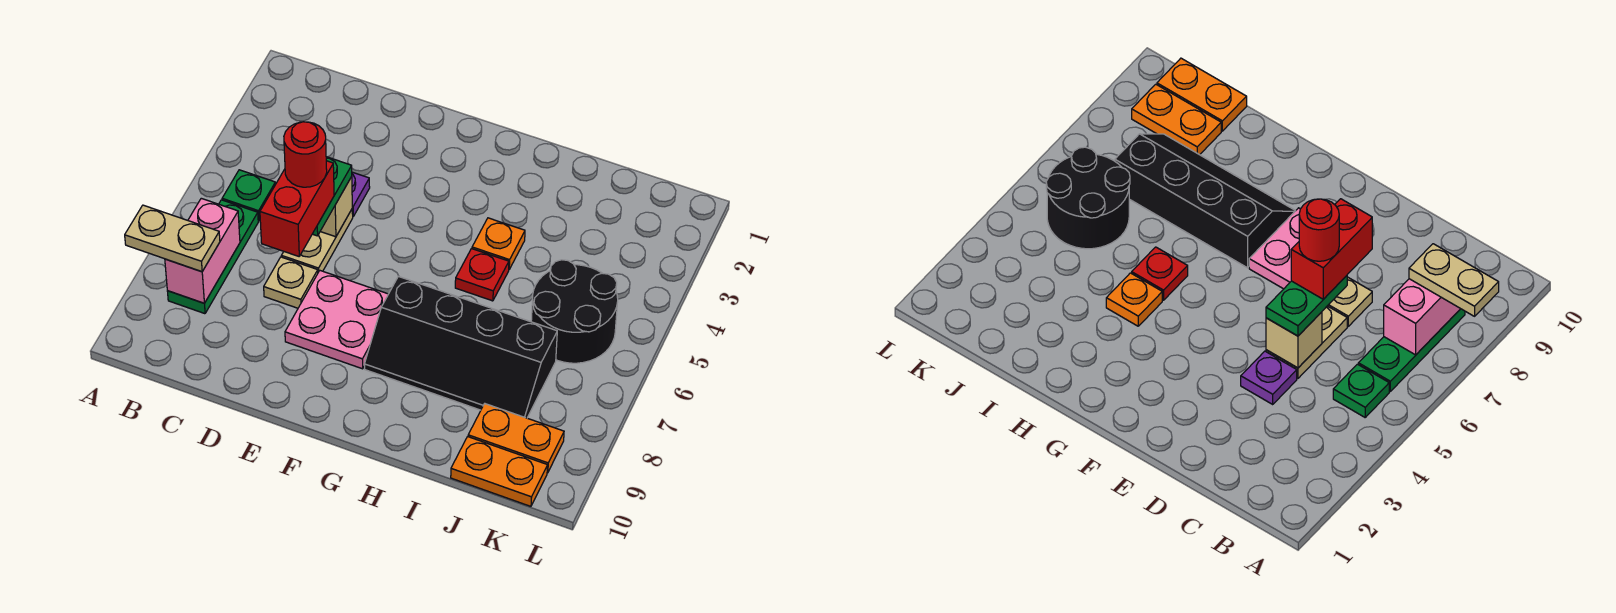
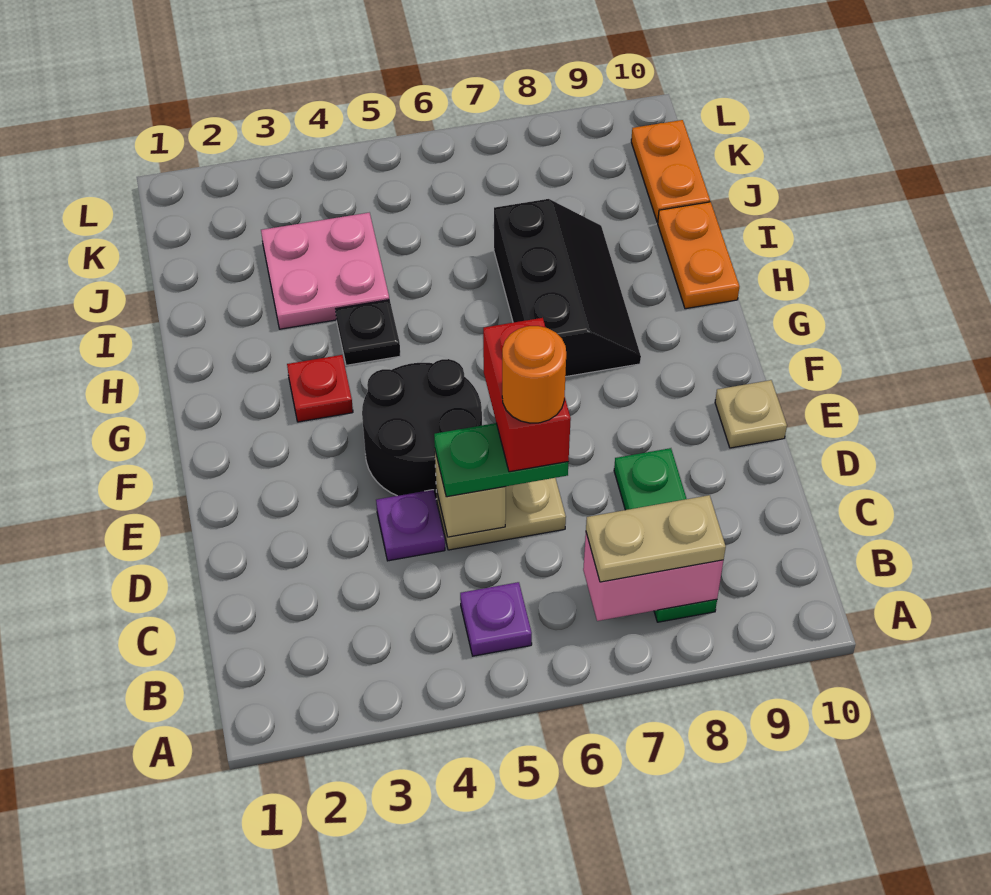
tan 1x2 plate [125,205,220,272] -> tan 1x2 plate turned to [586,495,726,582]
green 1x1 plate [222,170,276,221] -> purple 1x1 plate [460,582,532,656]
green 1x3 plate [167,200,258,314] -> green 1x3 plate turned to [614,448,717,622]
red 1x2 brick [260,161,334,256] -> red 1x2 brick turned to [483,318,571,472]
red 1x1 round brick [284,122,327,187] -> orange 1x1 round brick [502,326,566,423]
tan 1x1 plate [264,257,318,308] -> tan 1x1 plate moved to [715,380,787,448]
pink 2x2 plate [285,271,388,369] -> pink 2x2 plate moved to [261,213,389,329]
black 2x4 slope [364,276,557,418] -> black 2x3 slope [494,199,641,377]
orange 1x1 plate [472,218,525,269] -> black 1x1 plate [336,300,400,365]
red 1x1 plate [455,249,509,301] -> red 1x1 plate moved to [287,355,353,422]
black 2x2 round brick [531,260,618,363] -> black 2x2 round brick moved to [362,359,482,499]
orange 1x2 plate [468,404,564,473] -> orange 1x2 plate moved to [658,202,739,309]

